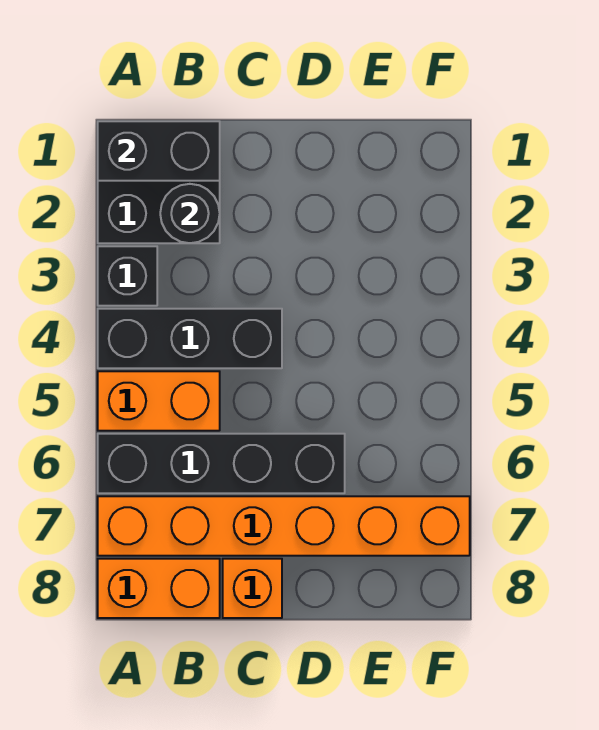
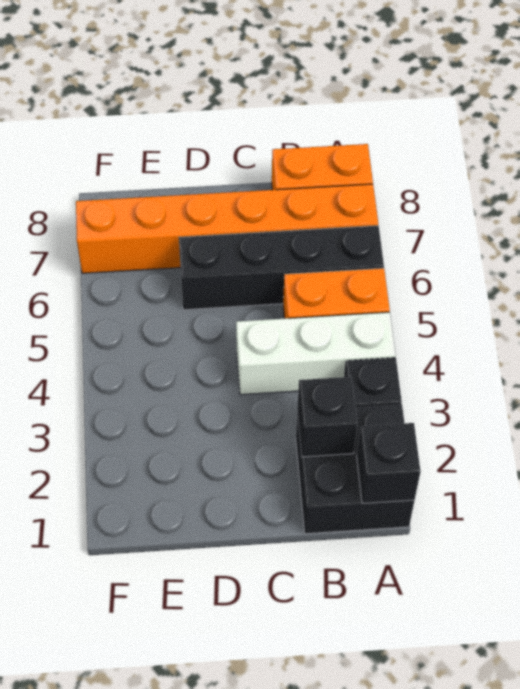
black 1x2 brick [98,121,220,181] -> black 1x1 brick [357,423,421,503]
black 1x3 brick [98,309,282,368] -> white 1x3 brick [236,312,396,395]
black 1x1 round brick [160,184,220,243] -> black 1x1 brick [297,377,357,457]
orange 1x1 brick [223,559,282,618] -> none

